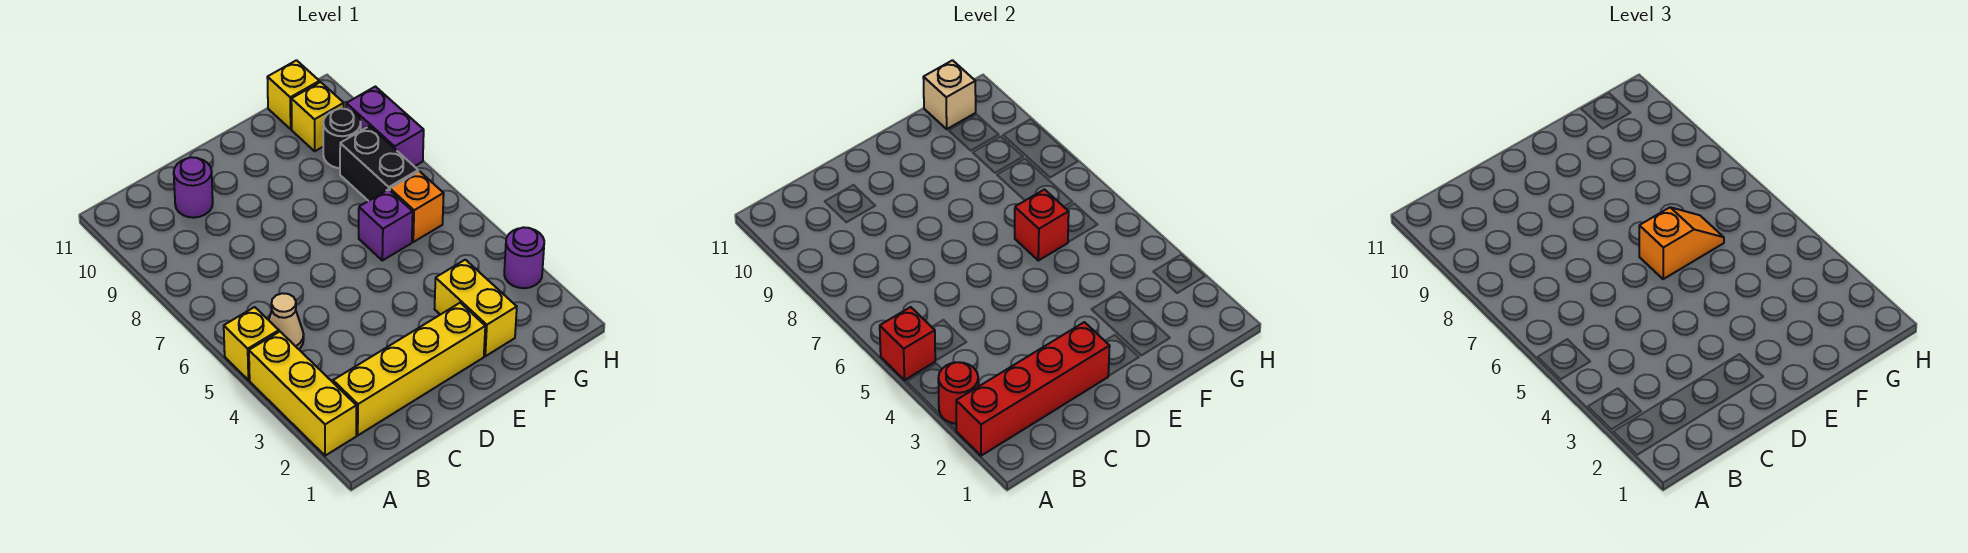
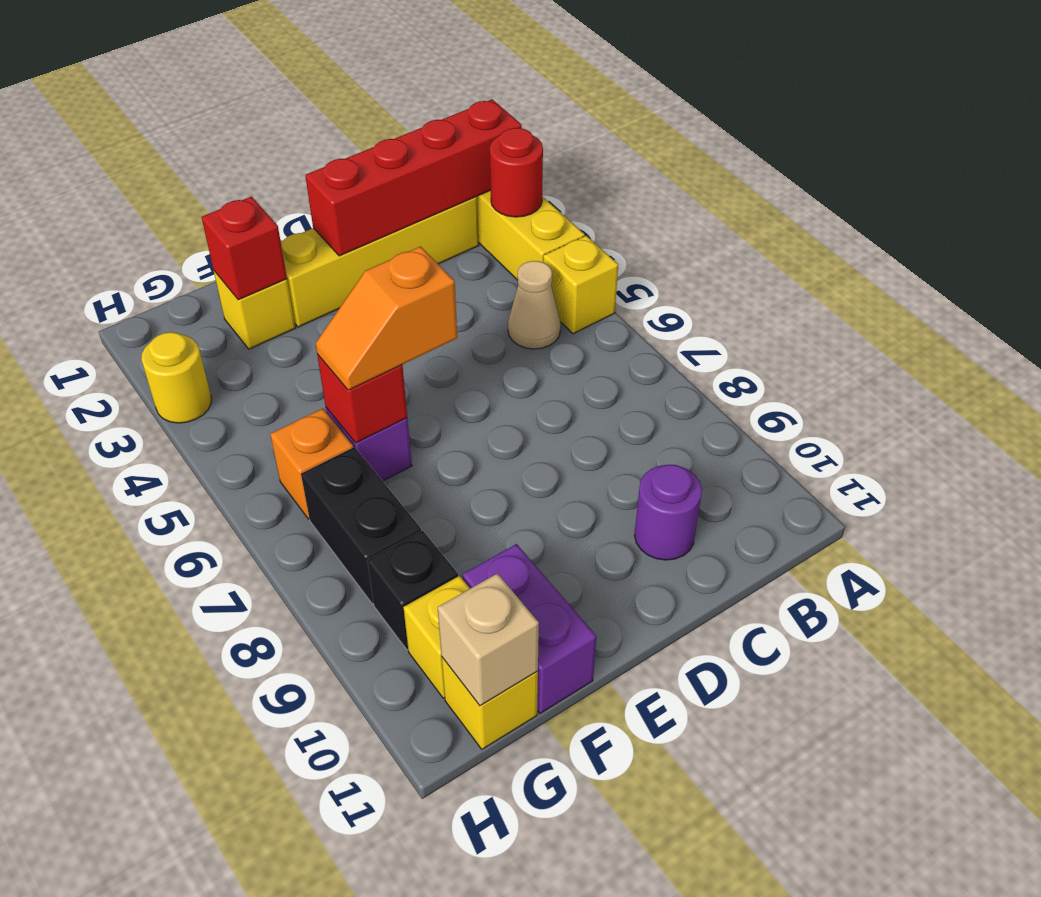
red 1x1 brick [880,307,935,380] -> red 1x1 brick moved to [202,197,287,300]
yellow 1x2 brick [435,260,517,356] -> yellow 1x1 brick [214,271,296,349]
black 1x1 round brick [323,109,361,168] -> black 1x1 brick [367,531,458,650]
purple 1x1 round brick [504,227,544,288] -> yellow 1x1 round brick [141,332,211,423]
purple 1x2 brick [346,87,424,166] -> purple 1x2 brick moved to [462,544,596,713]

